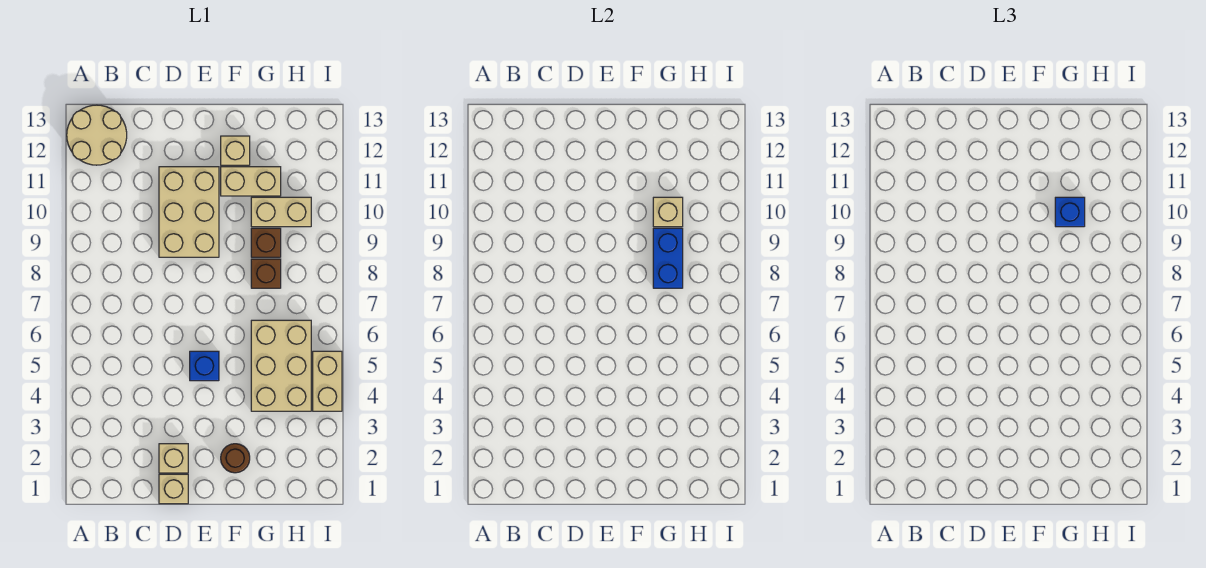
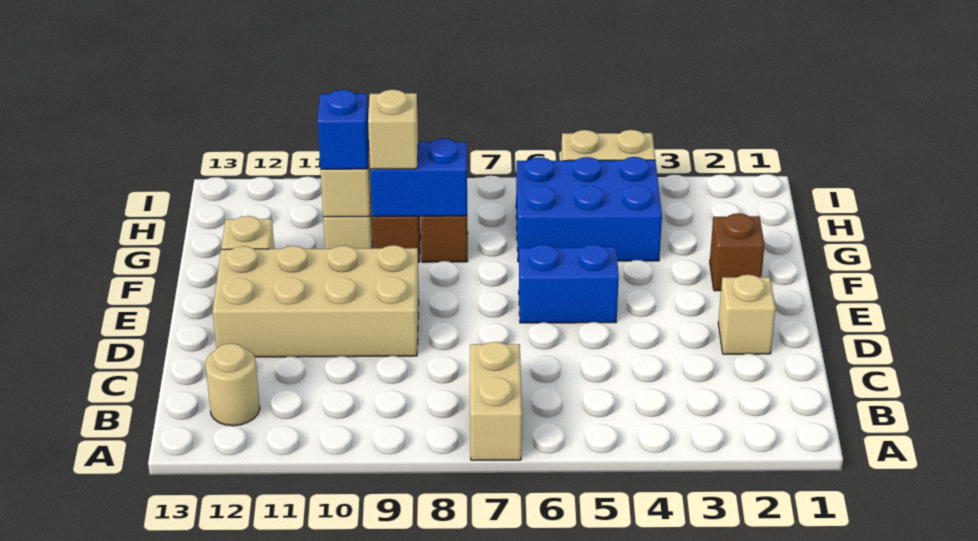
tan 2x2 round brick [67,105,127,165] -> tan 1x1 round brick [205,343,260,426]
tan 1x1 brick [159,474,188,504] -> tan 1x1 brick moved to [368,90,418,169]
tan 2x3 brick [159,167,219,257] -> tan 2x4 brick [213,245,419,357]
blue 1x1 brick [190,351,219,381] -> blue 1x2 brick [519,244,619,323]
brown 1x1 round brick [221,444,250,473] -> brown 1x1 brick [710,213,765,291]
tan 1x2 brick [221,167,281,196] -> tan 1x2 brick moved to [470,342,522,460]
tan 2x3 brick [251,320,311,411] -> blue 2x3 brick [516,157,662,262]

